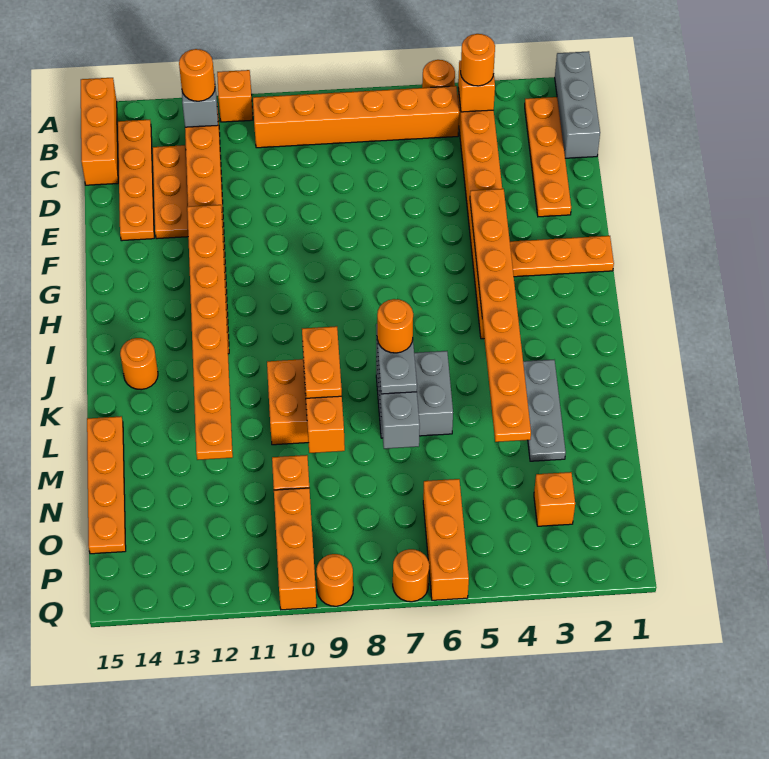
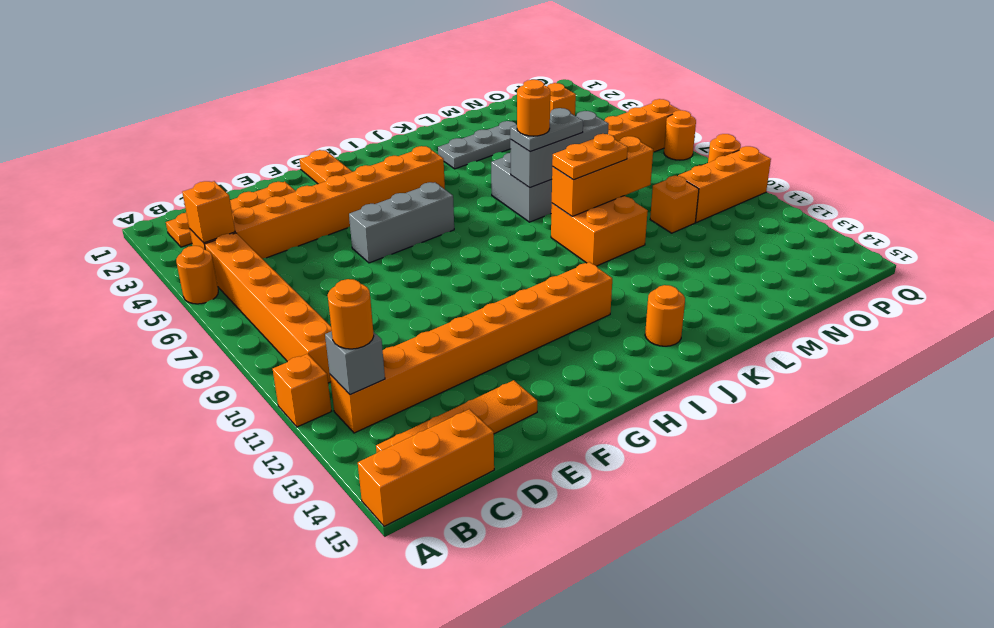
grey 1x3 brick [555,51,600,158] -> grey 1x3 brick moved to [349,182,454,263]
orange 1x1 round brick [461,34,495,86] -> none
orange 1x3 plate [153,145,188,239] -> none
orange 1x8 plate [470,189,531,442] -> none
orange 1x8 plate [187,205,233,460] -> none
orange 1x4 plate [87,416,126,554] -> none

